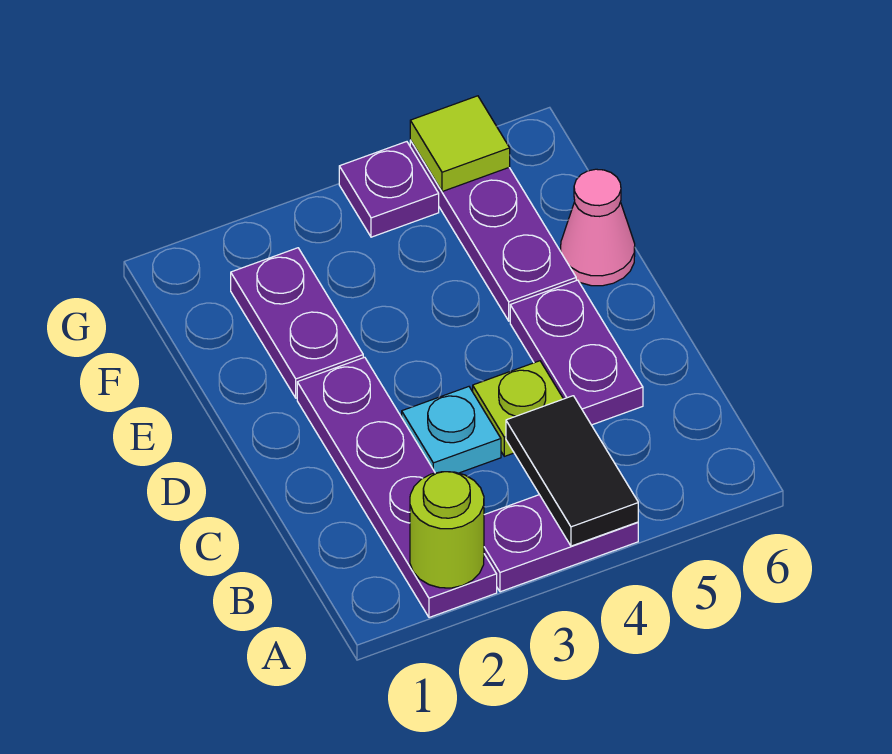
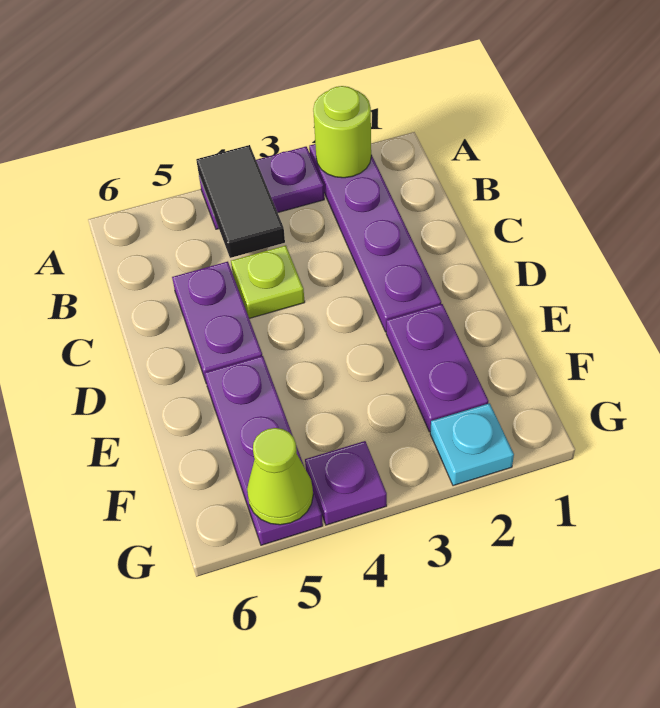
cyan 1x1 plate [402,387,501,473] -> cyan 1x1 plate moved to [430,403,514,486]
pink 1x1 cone [561,169,635,286] -> none
lime 1x1 tile [410,96,510,192] -> lime 1x1 cone [247,428,313,525]

